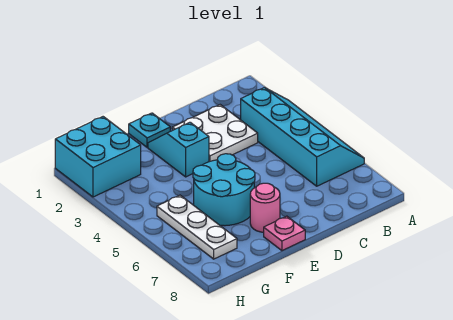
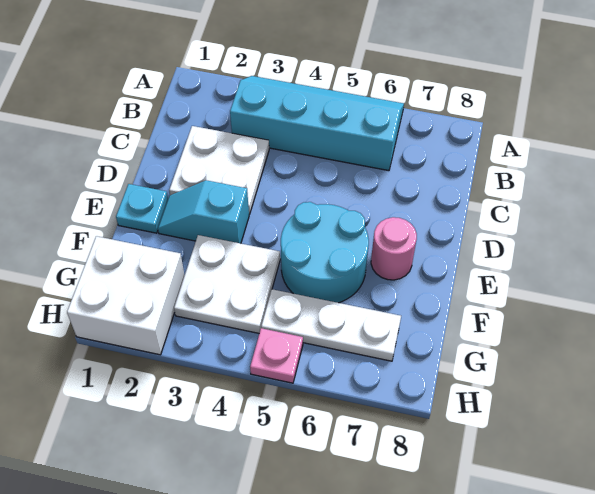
pink 1x1 plate [264,216,305,251] -> pink 1x1 plate moved to [250,328,303,383]
none -> white 2x2 plate [174,235,280,333]
cyan 2x2 brick [55,117,141,197] -> white 2x2 brick [67,236,185,355]

